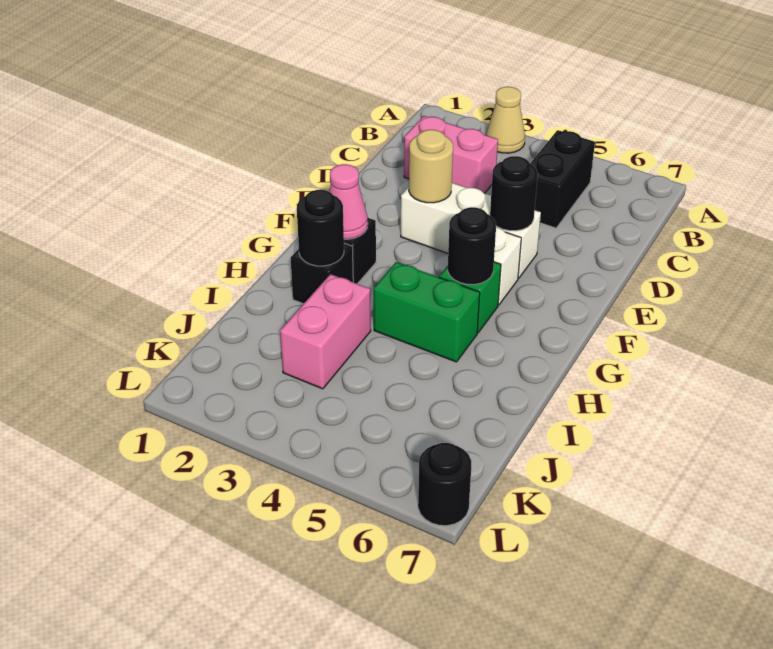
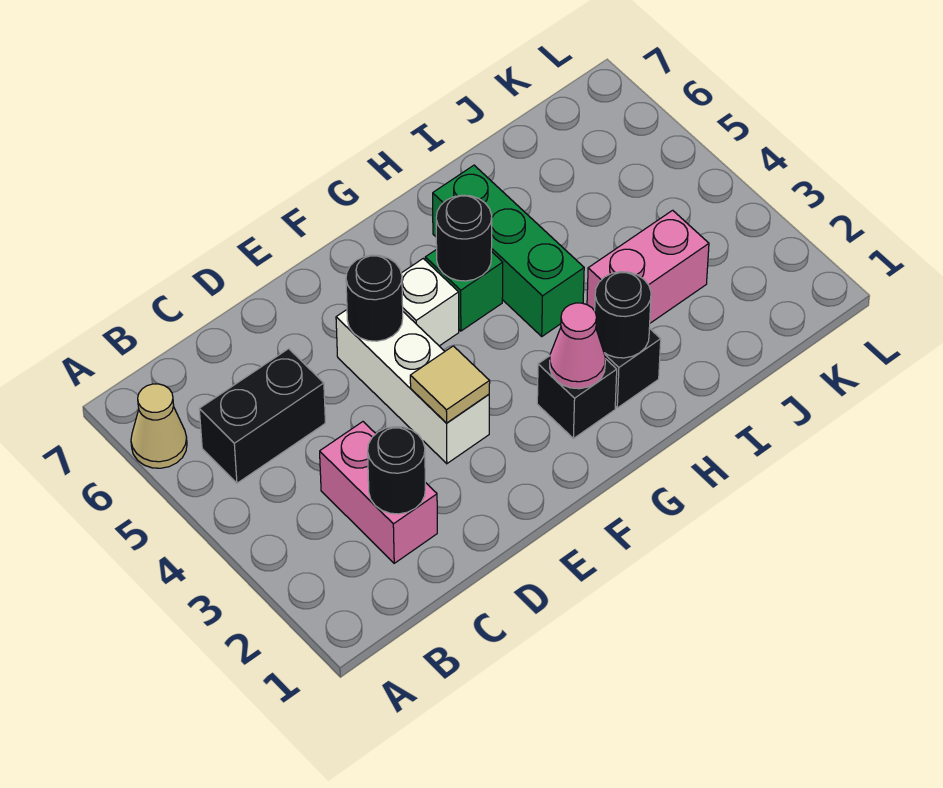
tan 1x1 cone [486,87,525,153] -> tan 1x1 cone moved to [131,384,187,468]
tan 1x1 round brick [409,130,453,203] -> tan 1x1 tile [410,346,490,423]
green 1x2 brick [374,262,480,362] -> green 1x3 brick [433,165,584,336]
black 1x1 round brick [418,443,471,526] -> black 1x1 round brick moved to [368,427,425,514]

